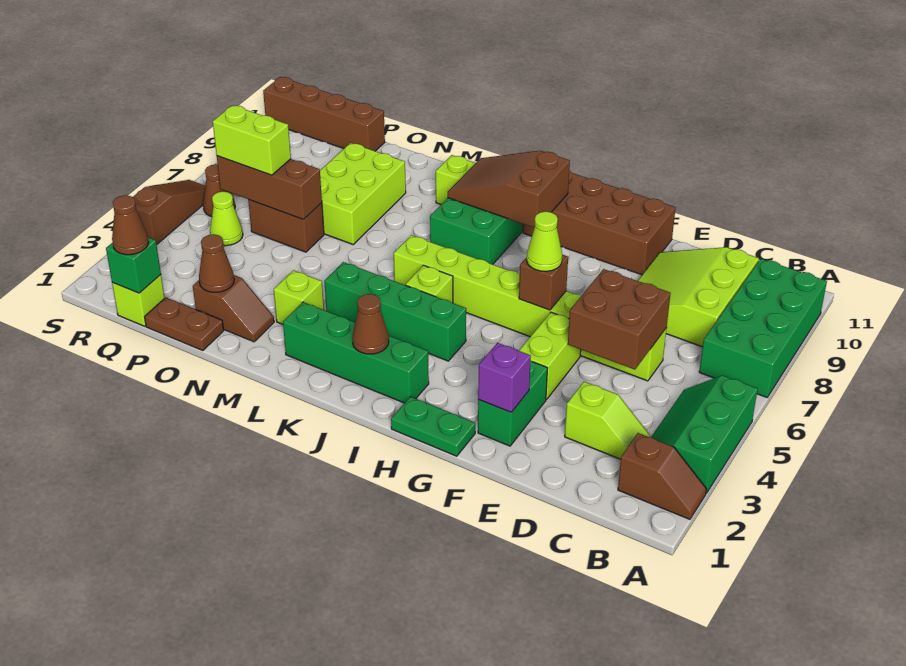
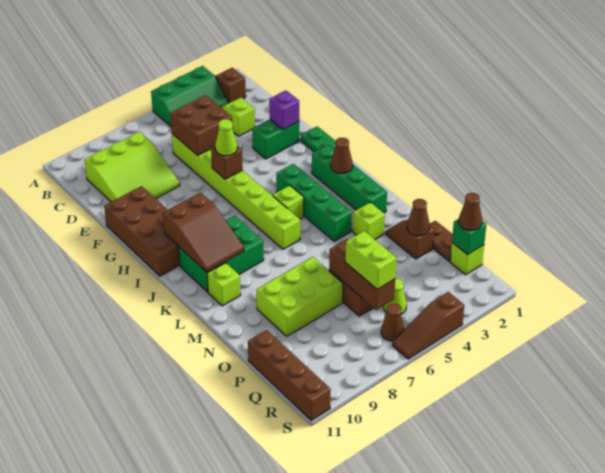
green 2x4 brick [699,259,827,397] -> none
lime 1x2 brick [519,312,581,400] -> none

